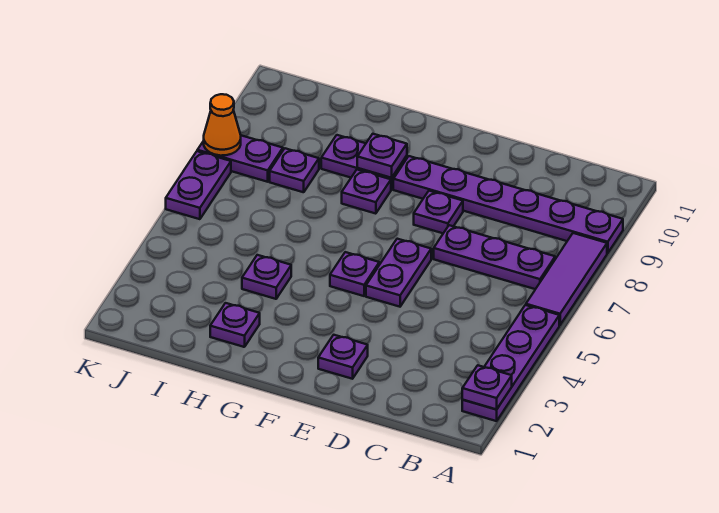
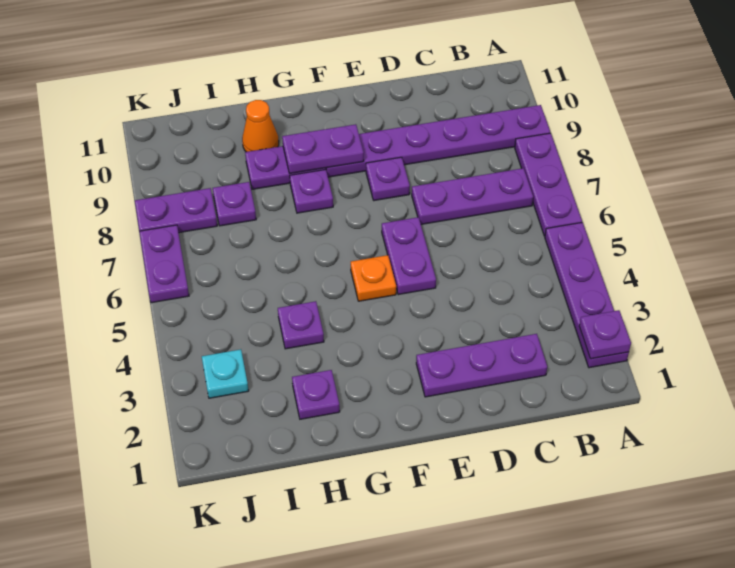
purple 1x3 tile [526,233,607,325] -> purple 1x3 plate [515,133,582,236]
purple 1x1 plate [318,335,368,379] -> purple 1x3 plate [416,334,547,397]
purple 1x1 plate [330,252,379,296] -> orange 1x1 plate [351,255,396,301]
purple 1x1 plate [357,134,407,178] -> purple 1x2 plate [282,124,364,174]
none -> cyan 1x1 plate [202,349,249,398]
orange 1x1 cone [204,94,241,156] -> orange 1x1 cone moved to [242,100,279,152]

